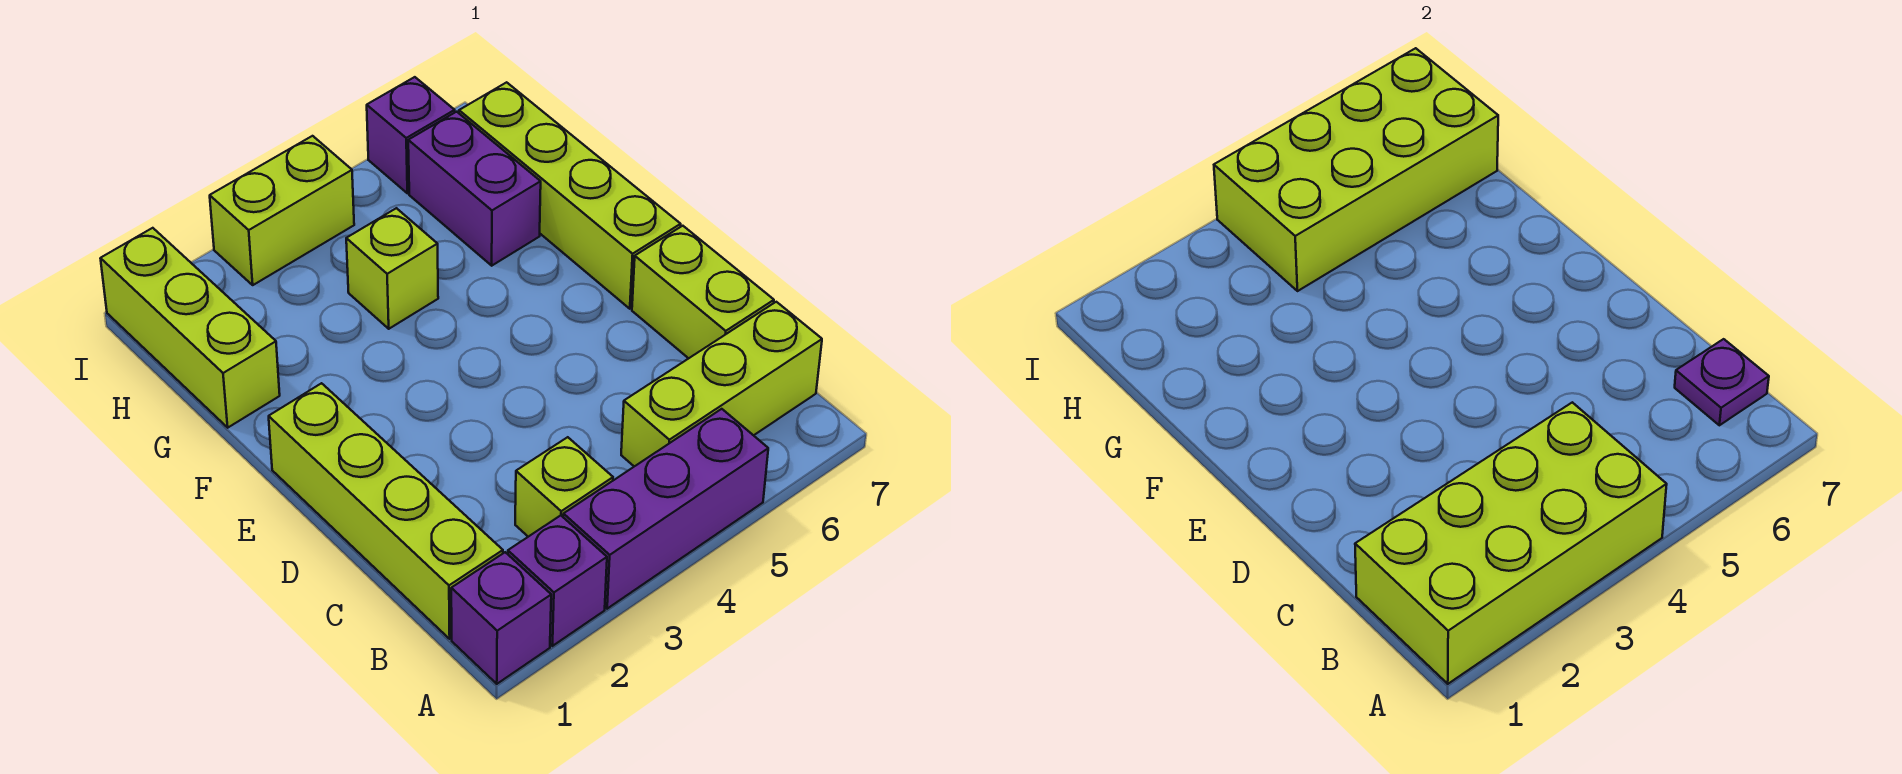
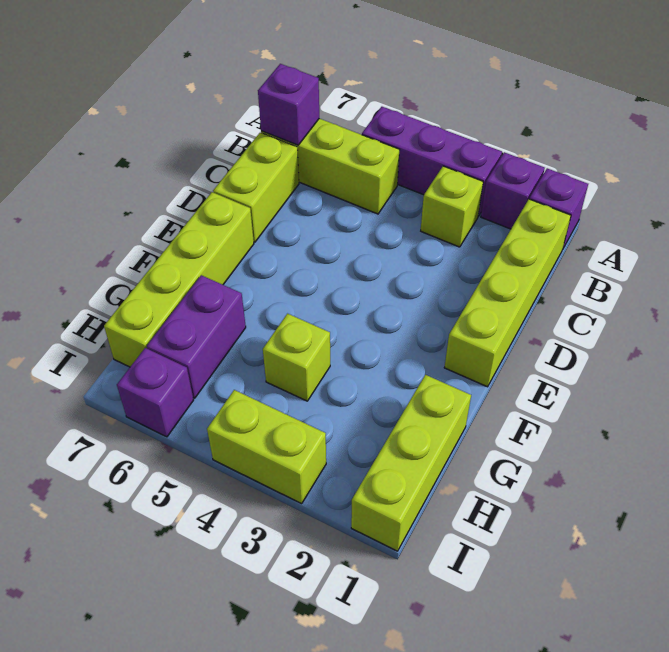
lime 2x4 brick [1355,402,1667,684] -> none
purple 1x1 plate [1675,339,1769,425] -> purple 1x1 brick [258,64,319,145]
lime 2x4 brick [1214,48,1498,291] -> none

